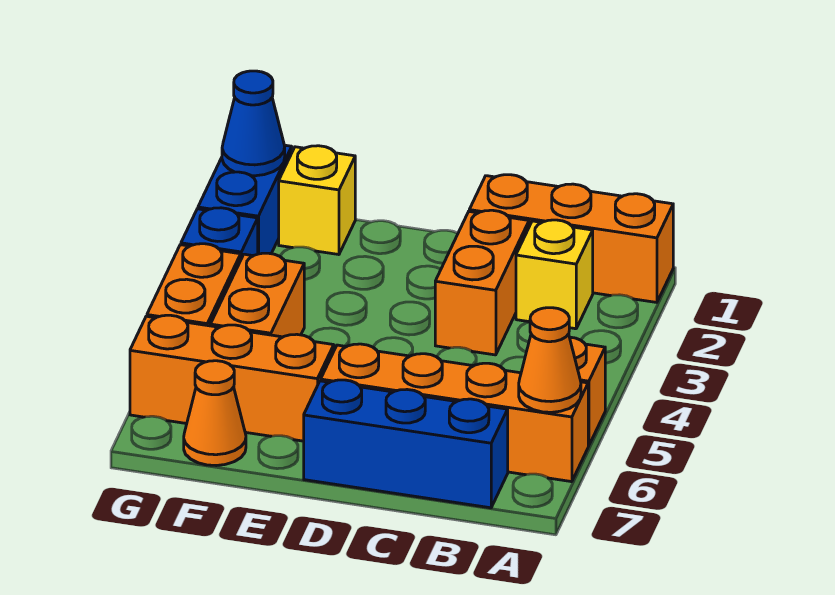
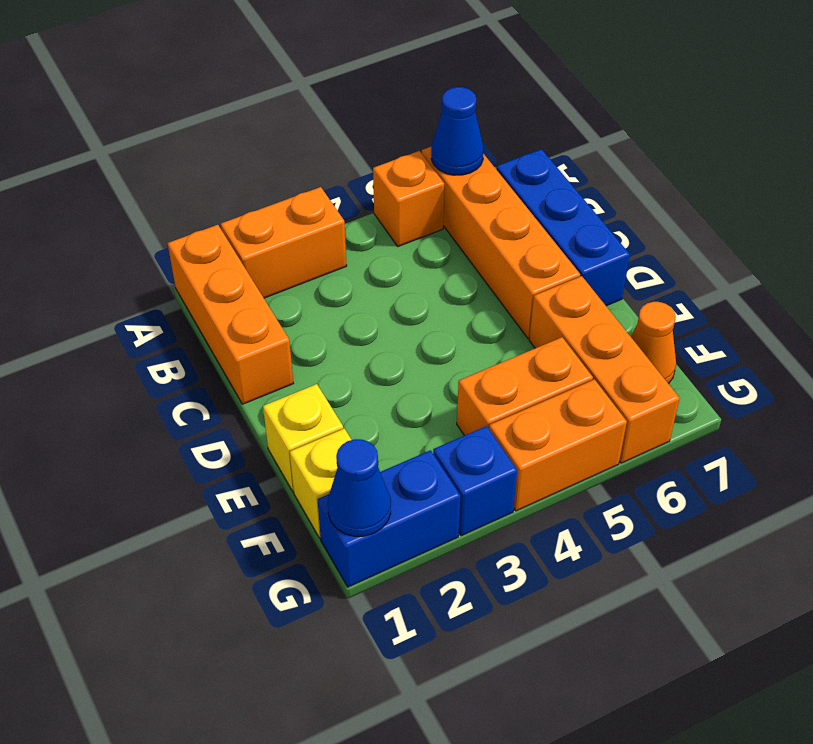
orange 1x1 cone [519,308,581,412] -> blue 1x1 cone [431,87,484,175]
yellow 1x1 brick [516,220,593,329] -> yellow 1x1 brick moved to [263,384,343,491]
orange 1x2 brick [435,210,529,355] -> orange 1x2 brick moved to [221,187,347,298]

